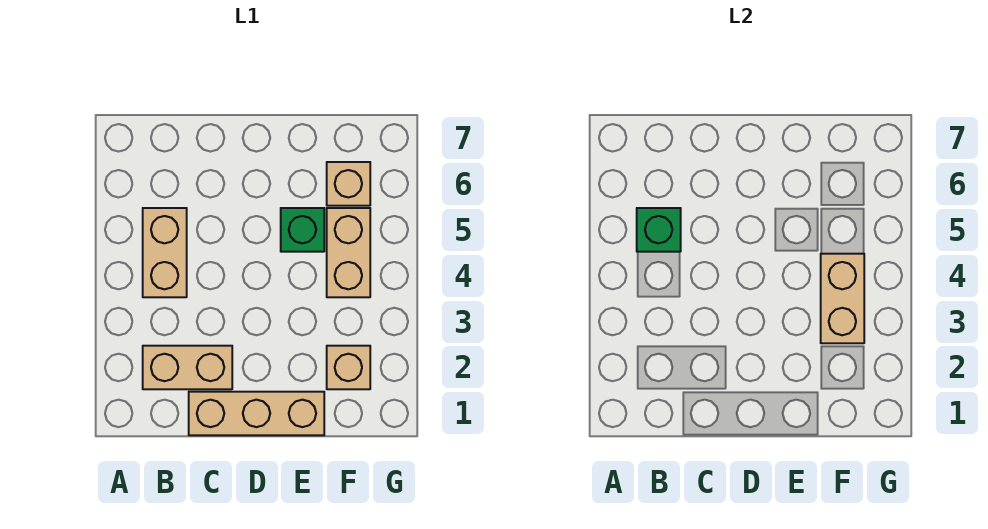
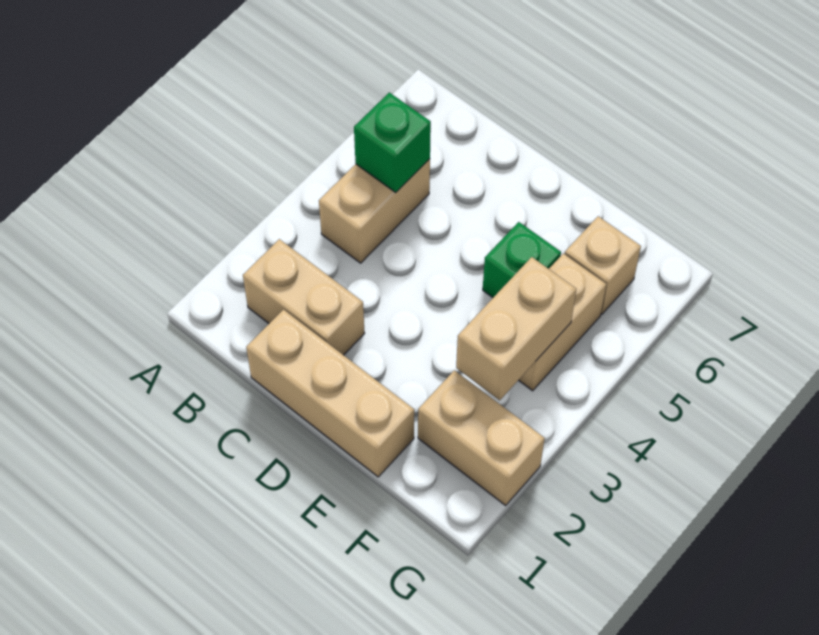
tan 1x1 brick [327,346,370,389] -> tan 1x2 brick [418,370,545,505]

